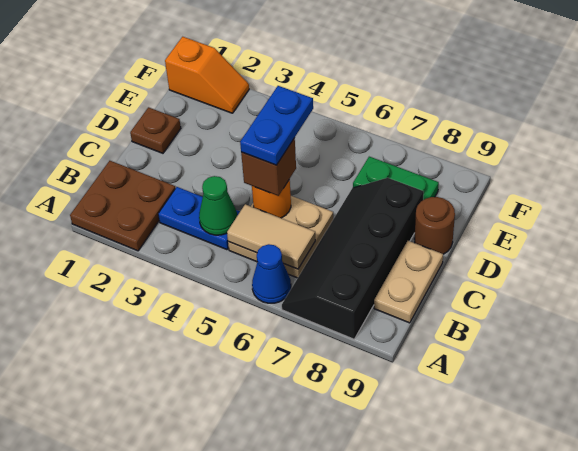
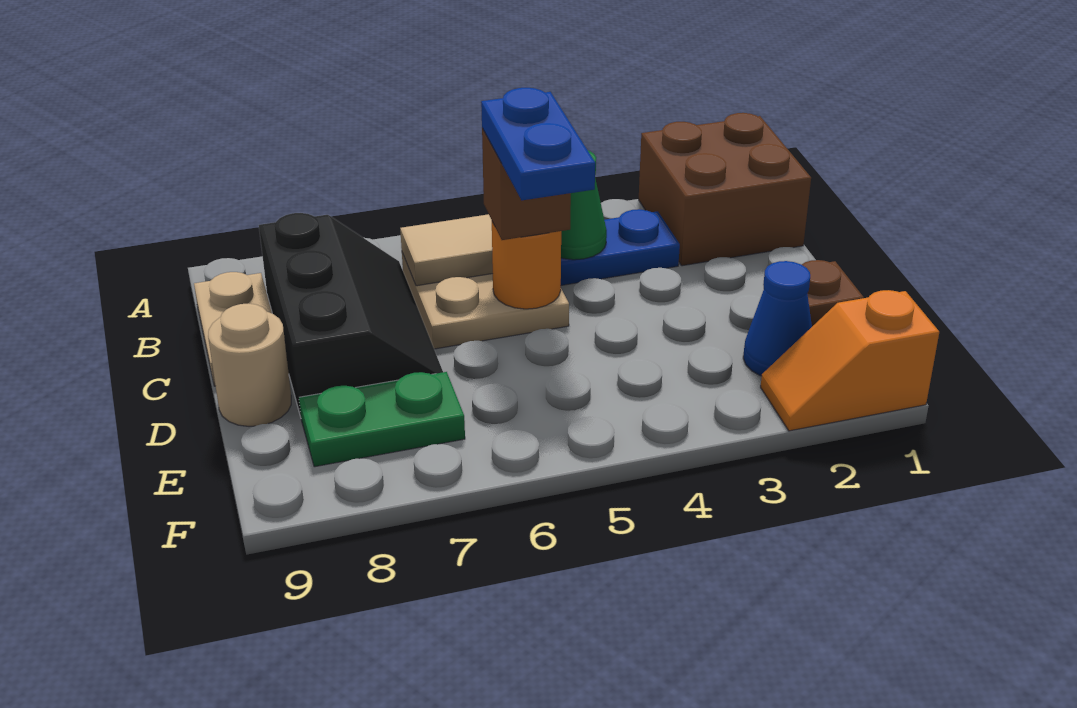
brown 2x2 plate [70,161,176,251] -> brown 2x2 brick [639,113,811,266]
blue 1x1 cone [252,244,291,303] -> blue 1x1 cone moved to [743,261,812,376]
black 2x4 slope [282,178,424,339] -> black 2x3 slope [259,213,443,417]
brown 1x1 round brick [414,197,455,254] -> tan 1x1 round brick [208,303,291,427]

